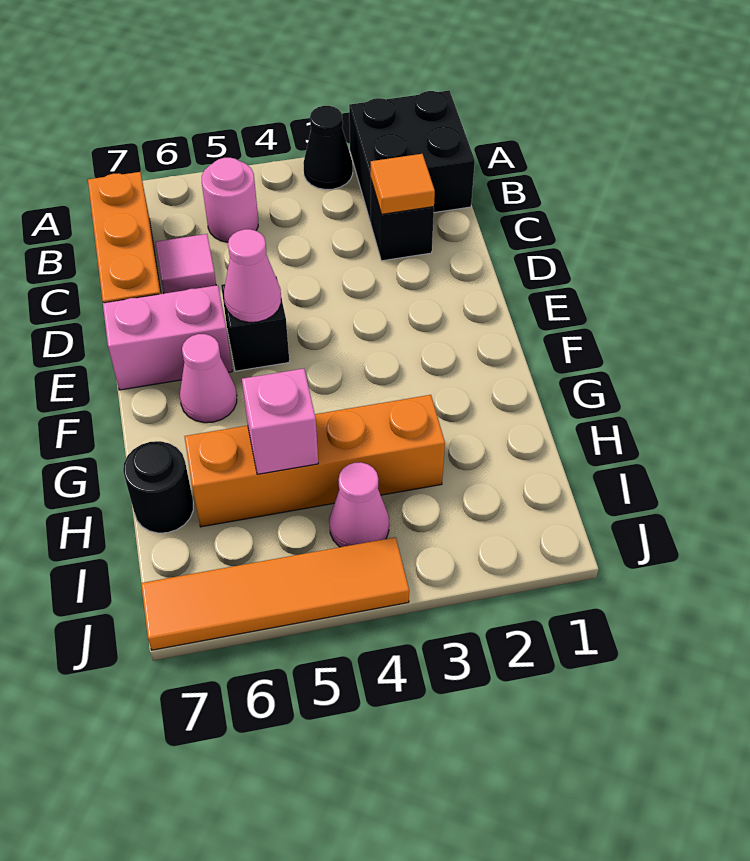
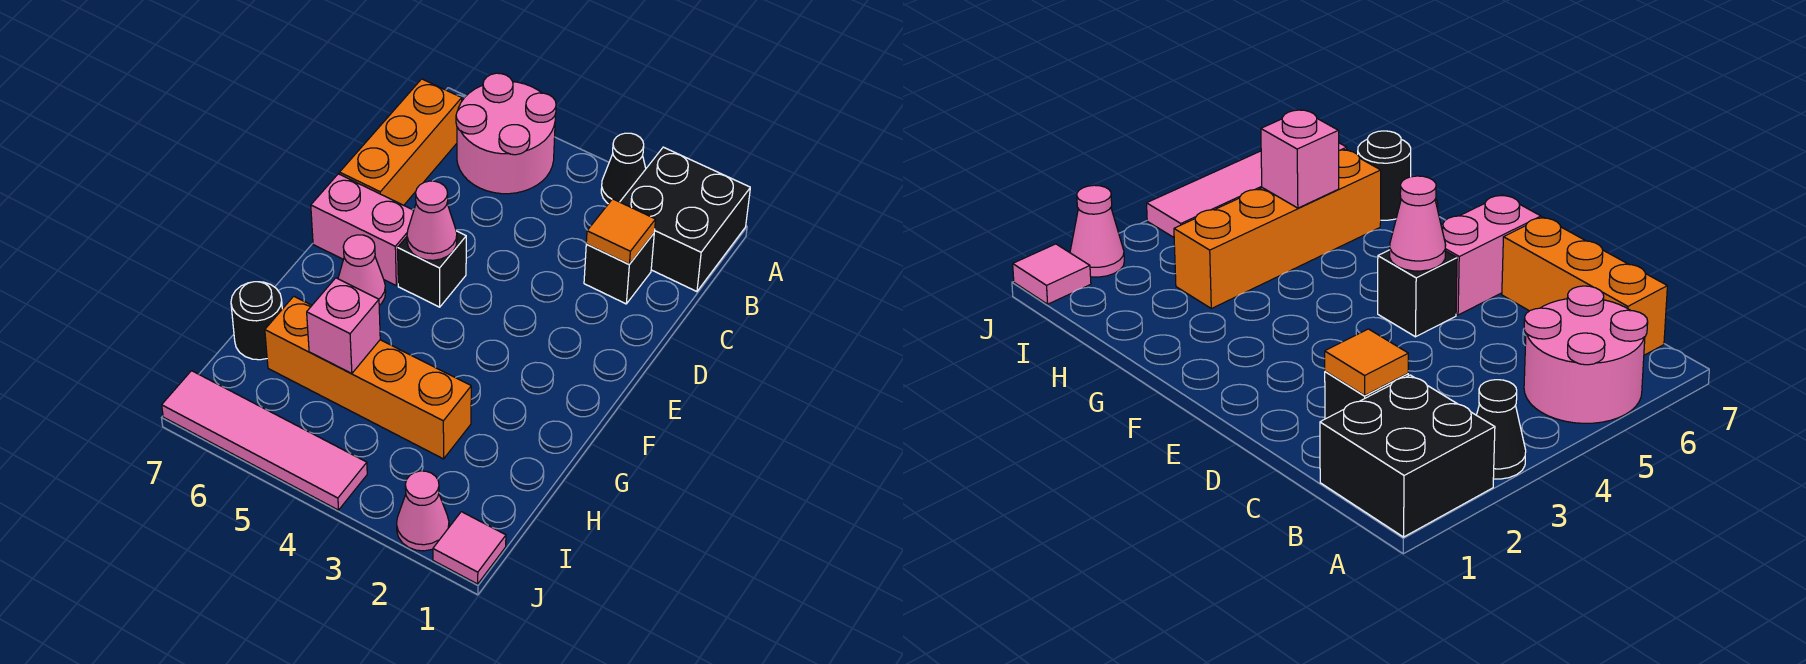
pink 1x1 round brick [202,158,258,242] -> pink 2x2 round brick [456,73,556,194]
pink 1x1 tile [155,234,216,293] -> pink 1x1 tile moved to [433,512,506,584]
pink 1x1 cone [329,462,389,547] -> pink 1x1 cone moved to [397,471,449,551]
orange 1x4 tile [141,537,409,650] -> pink 1x4 tile [162,371,367,510]

